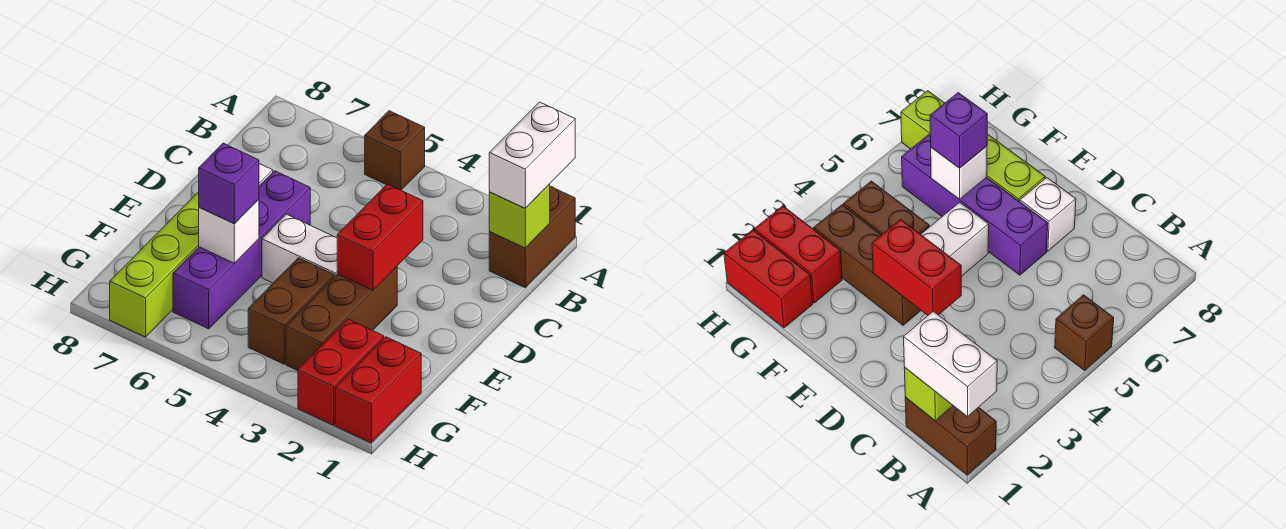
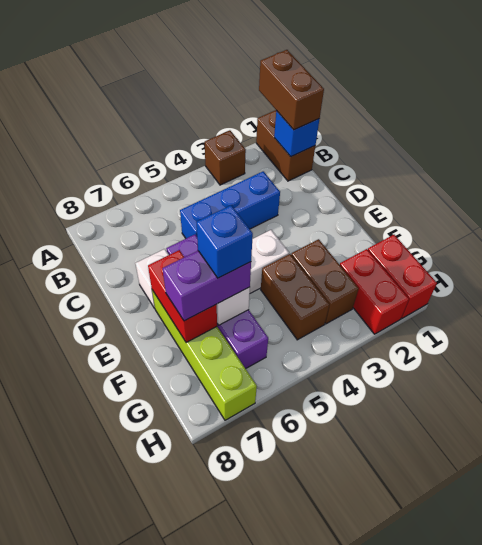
white 1x2 brick [489,102,575,208] -> brown 1x2 brick [259,50,324,130]
brown 1x1 brick [365,111,425,190] -> brown 1x1 brick moved to [205,130,246,185]
lime 1x1 brick [489,185,550,248] -> blue 1x1 brick [274,111,319,157]
none -> blue 1x3 brick [180,171,280,238]
red 1x2 brick [337,184,423,290] -> red 1x2 brick moved to [148,250,217,343]
brown 1x3 brick [286,267,397,371] -> brown 1x2 brick [291,239,359,324]
purple 1x1 brick [199,143,259,224] -> purple 1x2 brick [163,251,251,321]
none -> blue 1x1 brick [196,205,253,278]

